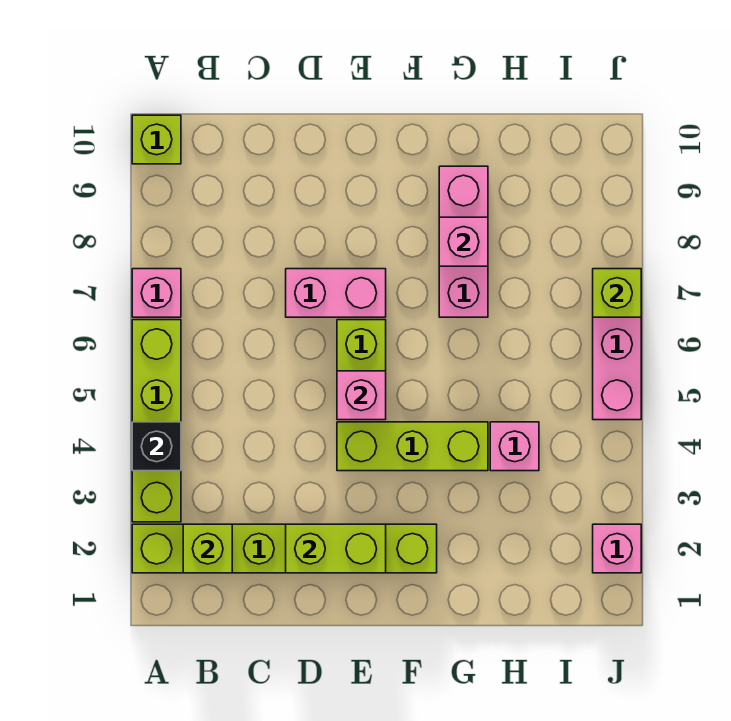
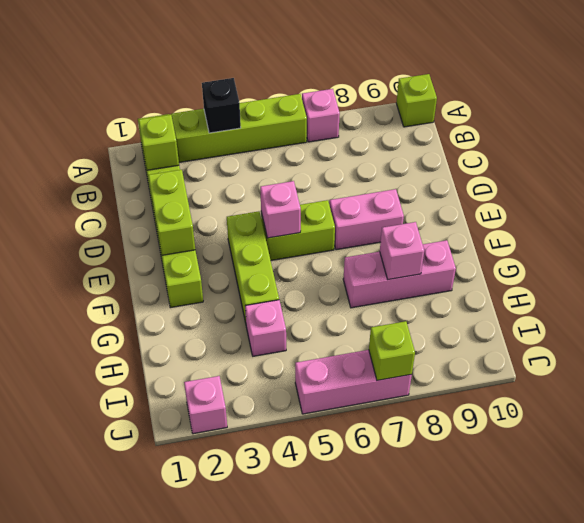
pink 1x2 brick [286,269,386,317] -> pink 1x2 brick turned to [330,189,404,250]

